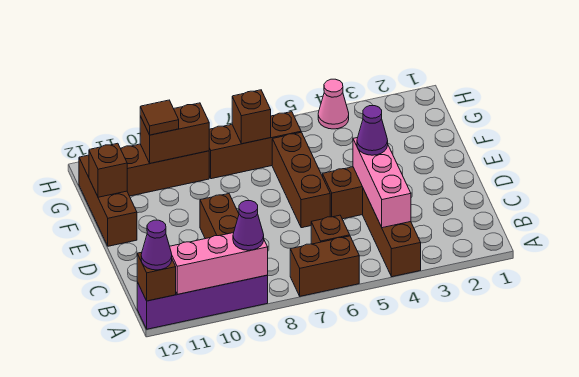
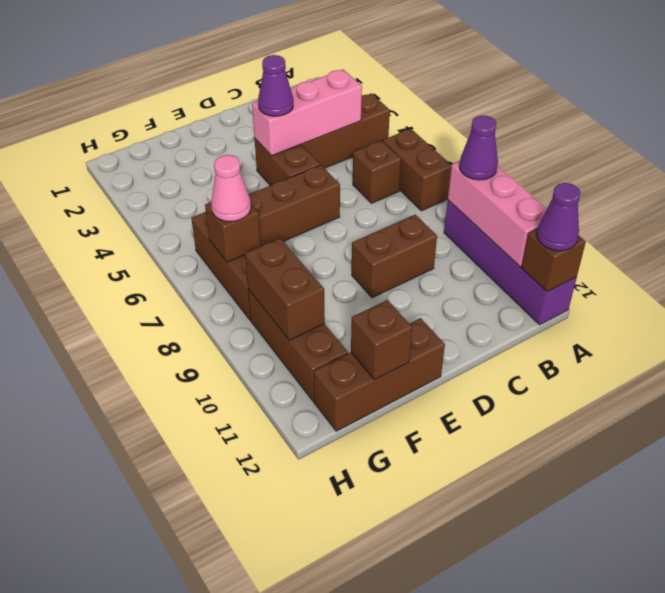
brown 1x1 tile [140,100,179,135] -> none
pink 1x1 cone [318,79,349,129] -> pink 1x1 cone moved to [211,155,251,222]

